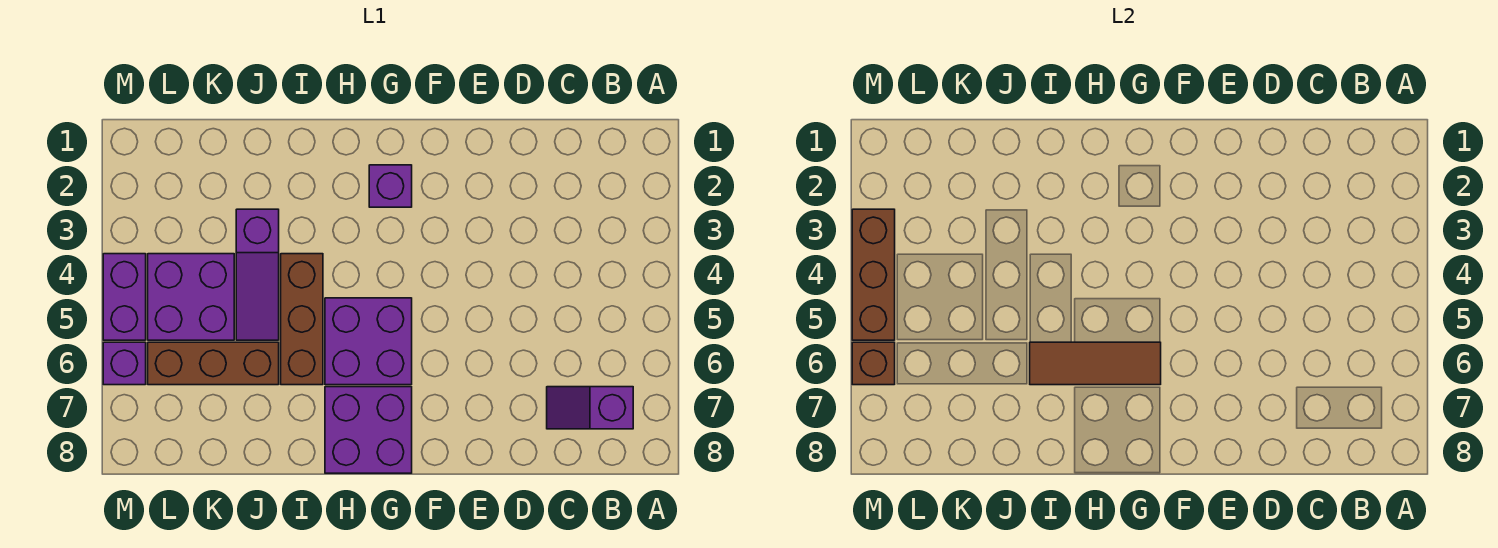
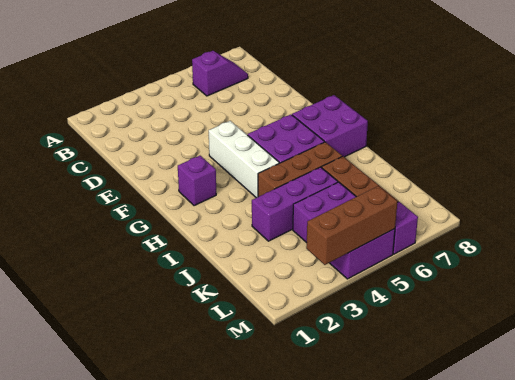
purple 1x2 slope [547,387,633,429] -> purple 1x2 slope turned to [192,51,248,96]
none -> white 1x3 brick [209,121,279,198]
brown 1x3 tile [1030,342,1161,385] -> none
purple 1x3 slope [236,209,279,340] -> purple 1x3 brick [252,167,338,241]
brown 1x1 brick [852,342,895,385] -> none

